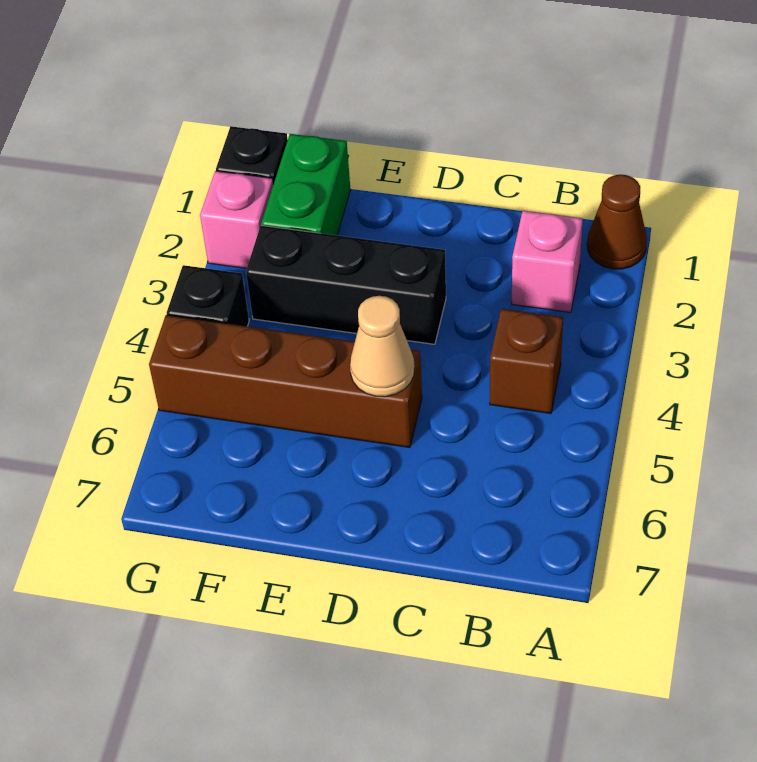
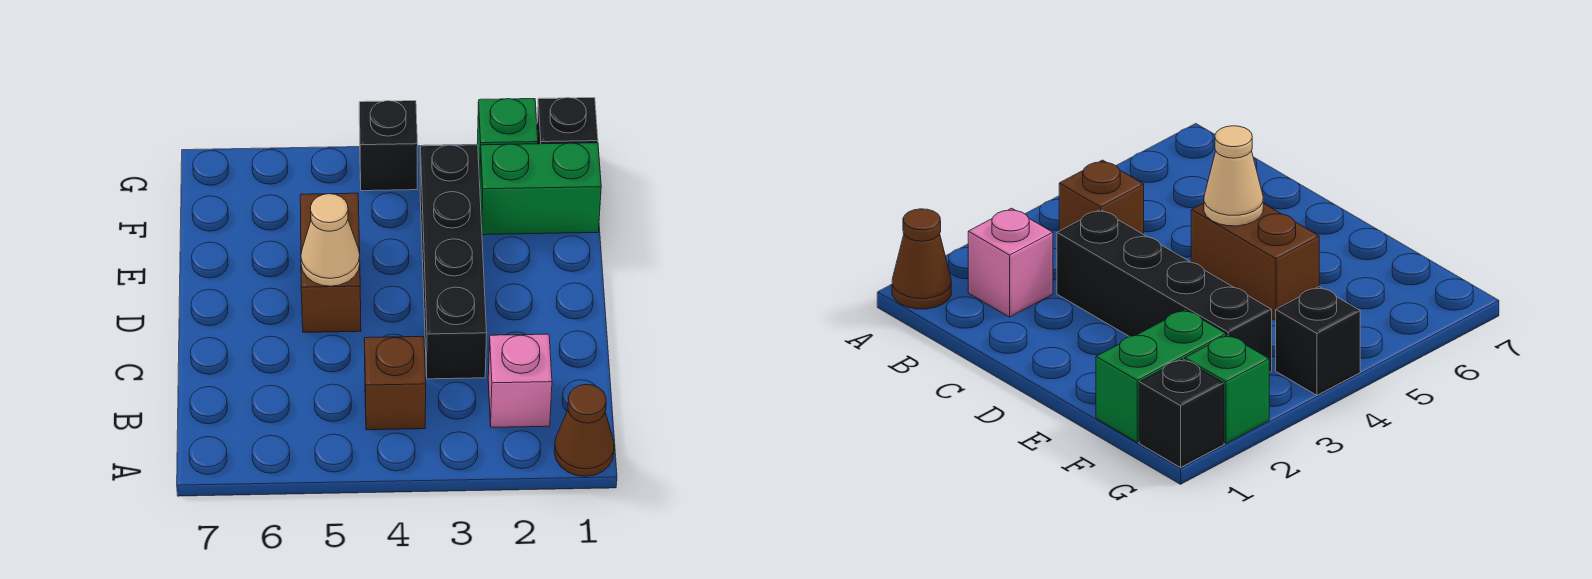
black 1x3 brick [246,225,446,344] -> black 1x4 brick [420,145,487,379]
brown 1x4 brick [149,315,422,448] -> brown 1x2 brick [300,193,361,332]
pink 1x1 brick [200,171,273,268] -> green 1x1 brick [477,99,538,181]

